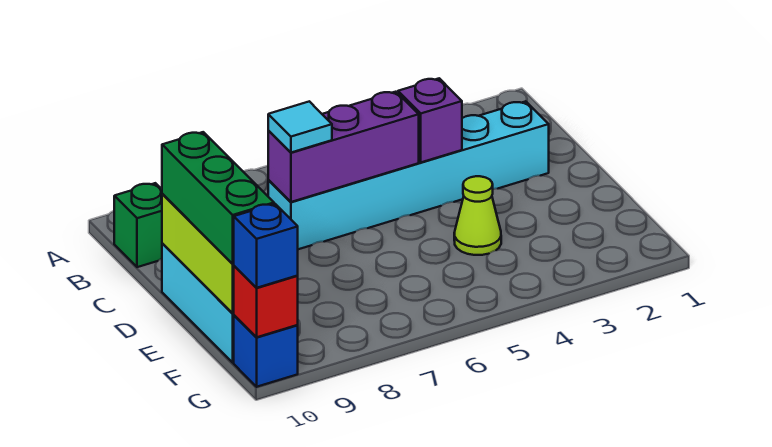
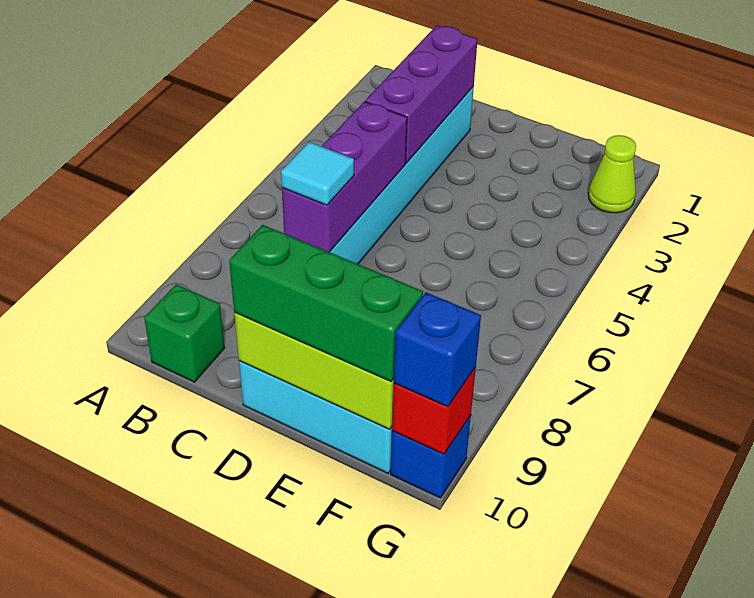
purple 1x1 brick [398,78,462,162] -> purple 1x3 brick [365,25,478,163]
lime 1x1 cone [454,176,501,255] -> lime 1x1 cone moved to [588,135,636,213]

